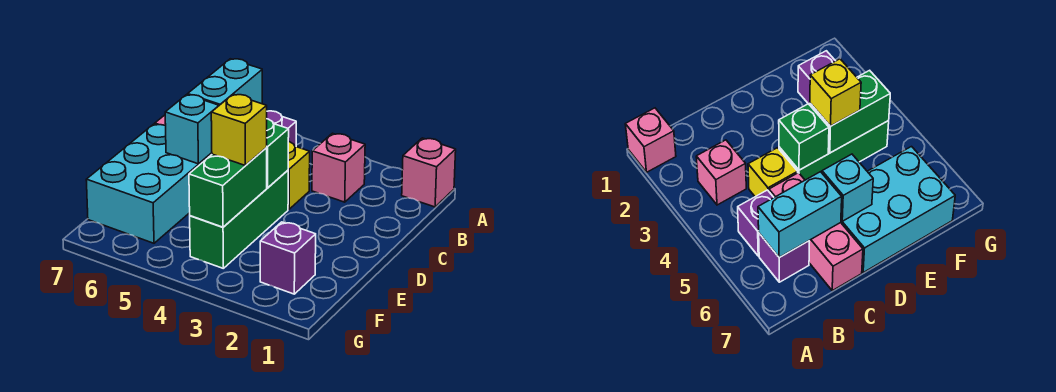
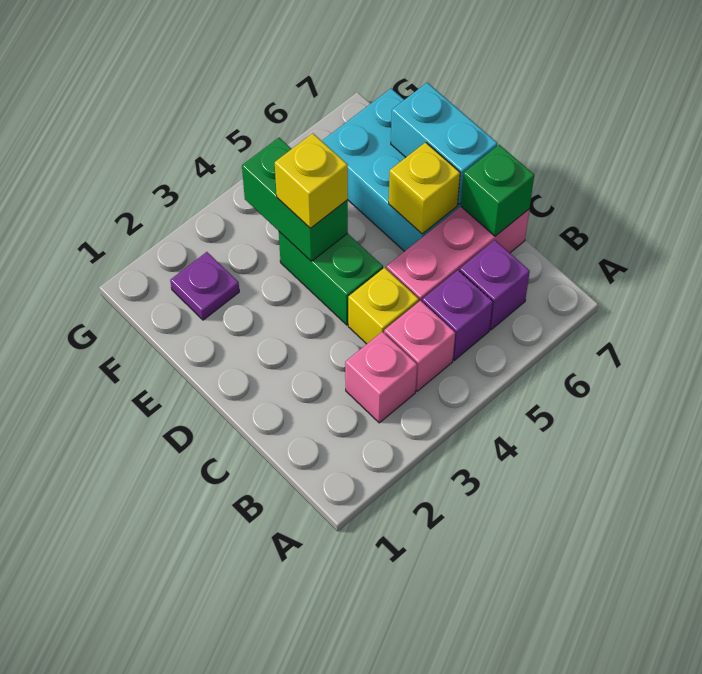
pink 1x1 brick [402,138,456,207] -> pink 1x1 brick moved to [384,300,455,391]
cyan 1x2 brick [188,59,262,105] -> cyan 1x2 brick moved to [391,83,497,204]
green 1x3 brick [190,170,288,268] -> green 1x2 brick [279,232,383,325]
green 1x1 brick [266,119,289,188] -> green 1x1 brick moved to [461,145,534,236]
cyan 1x1 brick [165,95,219,164] -> yellow 1x1 brick [389,142,460,234]
purple 1x1 brick [260,222,316,294] -> purple 1x1 plate [170,252,239,320]

